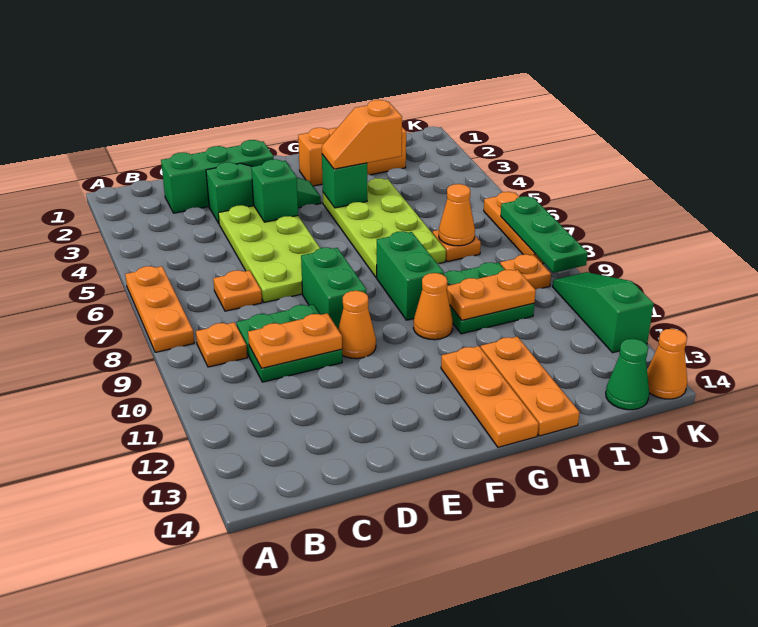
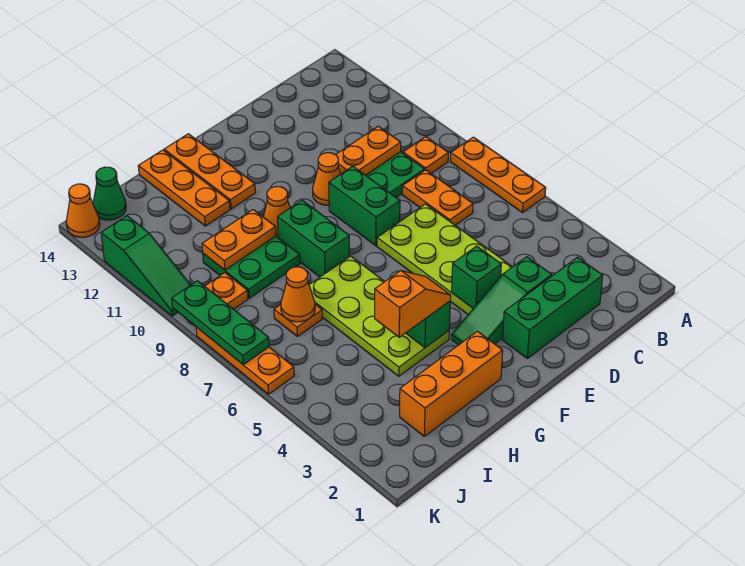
orange 1x1 plate [213,270,262,311] -> orange 1x2 plate [402,170,473,225]

